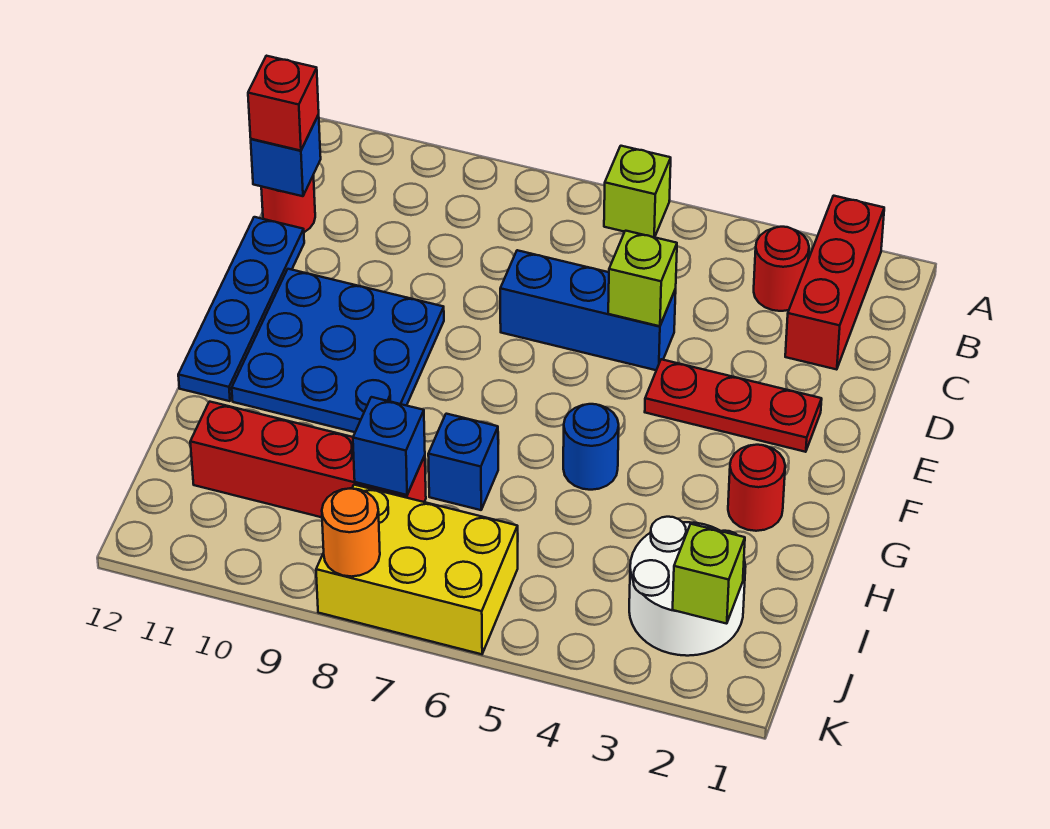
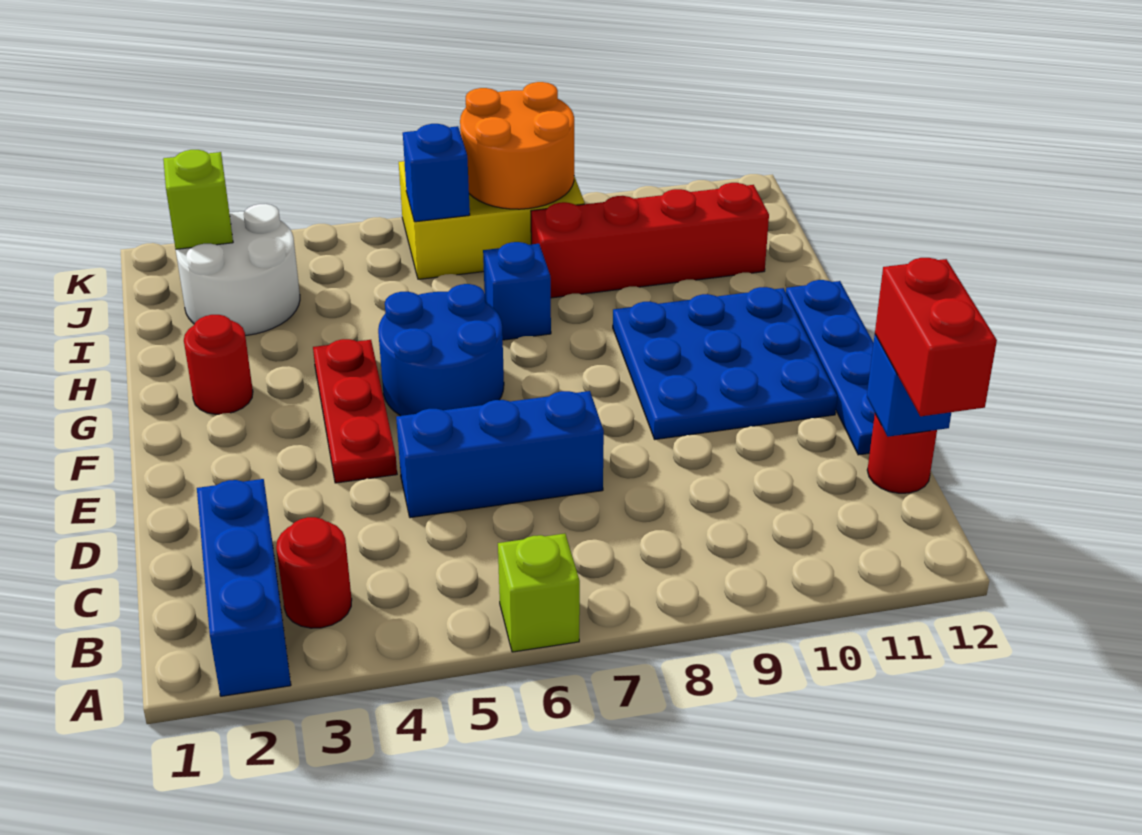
red 1x3 brick [785,196,884,370] -> blue 1x3 brick [197,479,291,696]
red 1x1 brick [248,56,319,151] -> red 1x2 brick [875,258,997,416]
lime 1x1 brick [608,231,677,326] -> none
red 1x3 plate [645,359,822,452] -> red 1x3 plate turned to [313,339,397,483]
blue 1x1 round brick [563,404,619,490] -> blue 2x2 round brick [378,284,504,416]
blue 1x1 brick [353,397,425,495] -> blue 1x1 brick moved to [403,124,470,222]
orange 1x1 round brick [322,488,380,577] -> orange 2x2 round brick [460,82,574,209]

